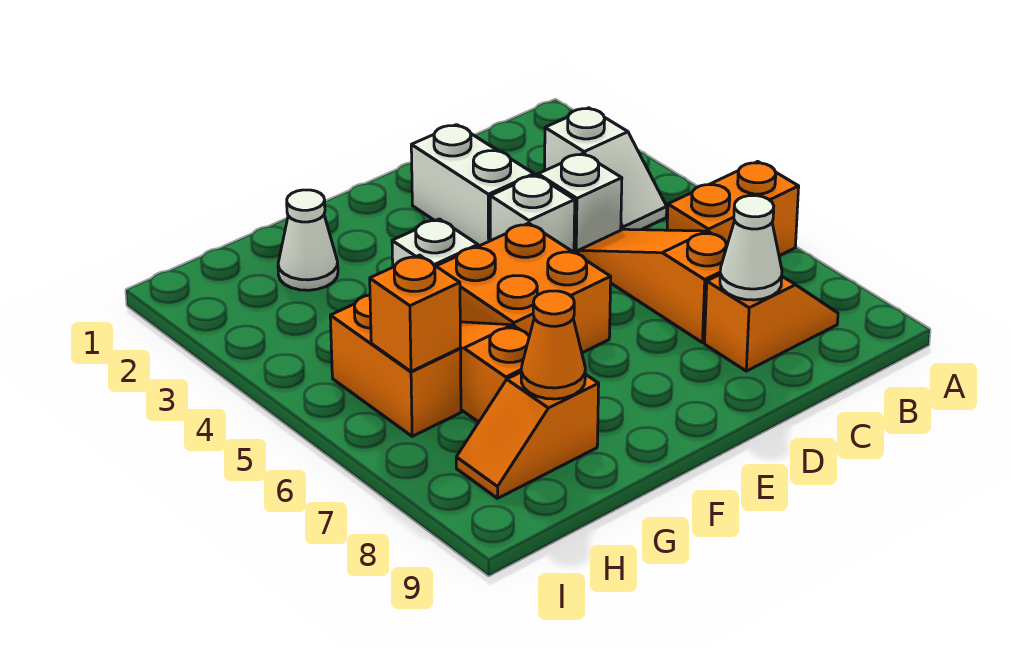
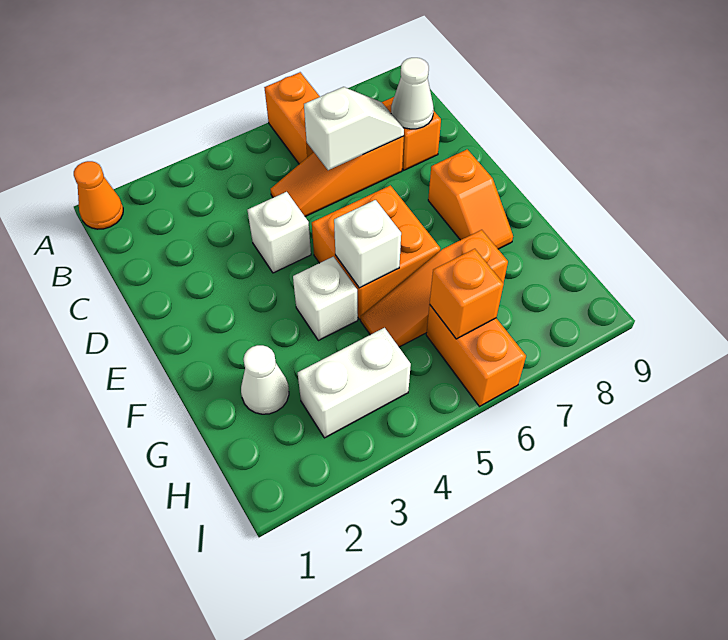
white 1x2 slope [545,108,667,230] -> white 1x2 slope moved to [304,87,404,170]
white 1x1 brick [538,154,622,254] -> white 1x1 brick moved to [334,200,401,288]
white 1x2 brick [411,125,534,246] -> white 1x2 brick moved to [298,328,411,438]
orange 1x2 slope [456,372,599,498] -> orange 1x2 slope moved to [428,149,513,249]
orange 1x1 cone [521,291,585,399] -> orange 1x1 cone moved to [74,161,123,229]
orange 1x2 brick [330,295,461,436] -> orange 1x2 brick turned to [426,305,526,406]

